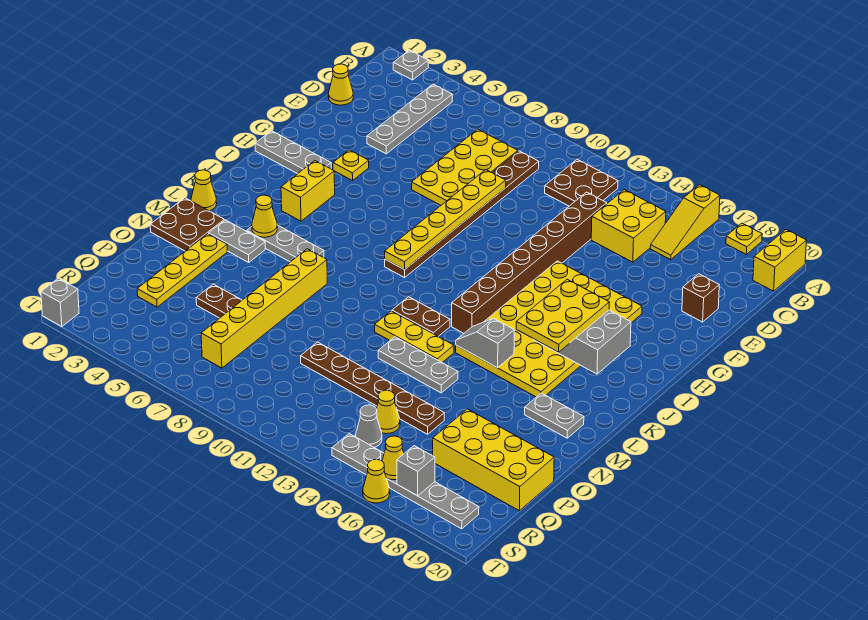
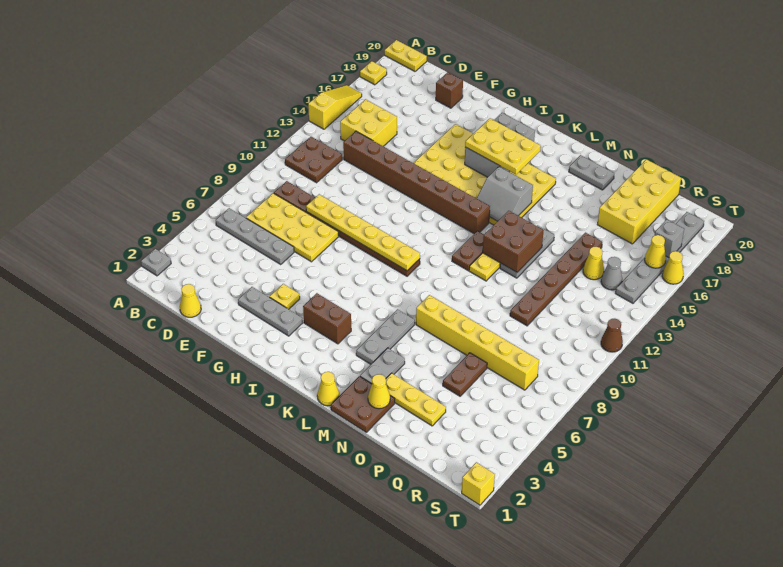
yellow 1x3 slope [650,185,720,259] -> yellow 1x3 slope turned to [308,85,362,129]
yellow 1x2 brick [753,230,807,291] -> yellow 1x2 plate [385,40,427,71]
grey 1x4 plate [367,84,452,154] -> grey 1x4 plate moved to [216,208,294,264]
grey 1x3 plate [255,131,331,174] -> grey 1x3 plate turned to [238,287,302,336]
yellow 1x2 brick [281,161,335,221] -> brown 1x2 brick [303,293,351,344]
yellow 1x1 cone [252,195,277,237] -> yellow 1x1 cone moved to [368,374,390,409]
grey 1x2 slope [456,318,514,368] -> grey 2x2 slope [477,167,533,221]
none -> brown 2x2 brick [483,211,544,272]
grey 1x2 plate [525,393,584,438] -> grey 1x2 plate turned to [569,155,614,190]
yellow 1x4 plate [137,234,227,307] -> yellow 1x3 plate [386,373,446,426]
grey 1x1 brick [41,278,79,326] -> yellow 1x1 brick [462,462,495,505]
none -> brown 1x1 cone [601,319,623,352]

